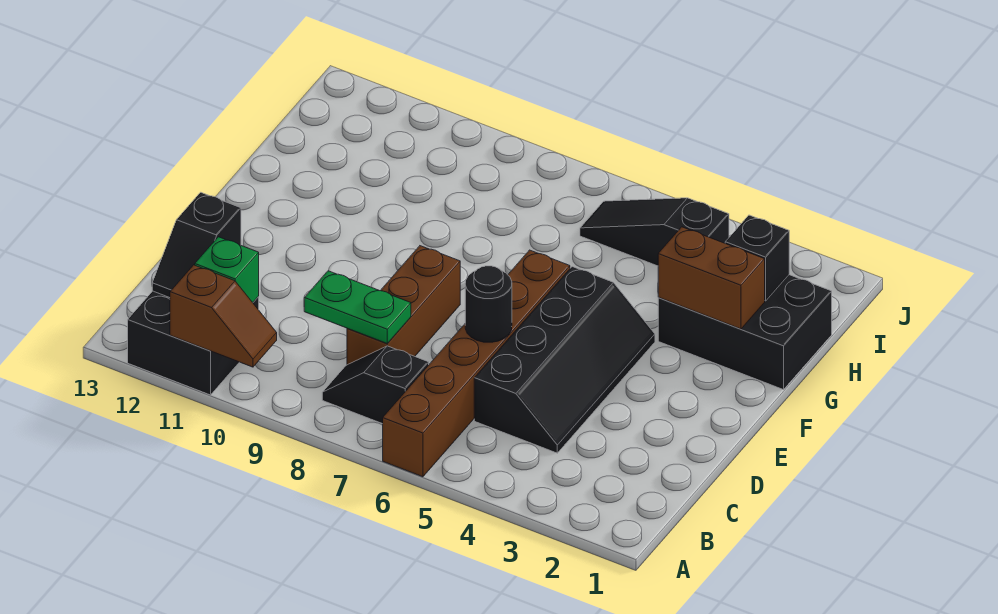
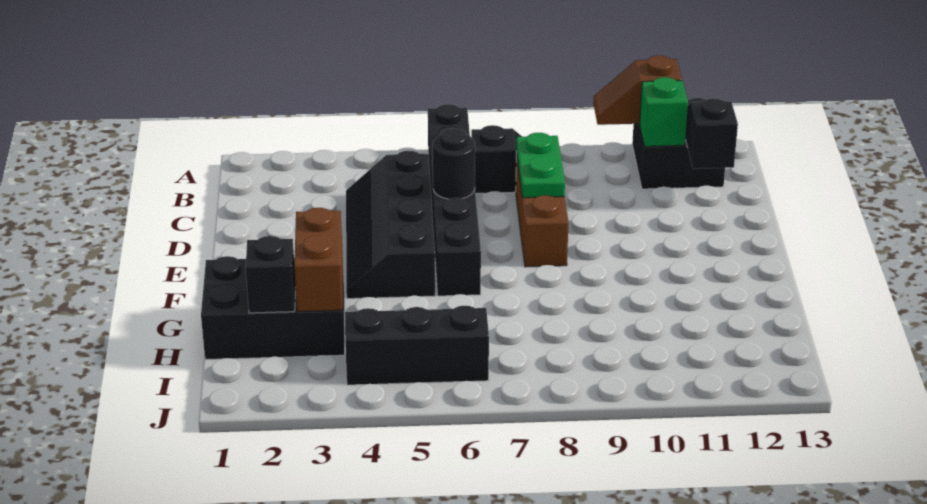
brown 1x6 brick [383,250,570,477] -> black 1x6 brick [428,104,481,296]
green 1x2 plate [304,271,411,344] -> green 1x2 plate turned to [516,133,565,198]
brown 1x2 brick [658,227,765,329] -> brown 1x2 brick turned to [294,208,343,312]
black 1x3 slope [580,198,729,266] -> black 1x3 brick [345,306,489,385]

